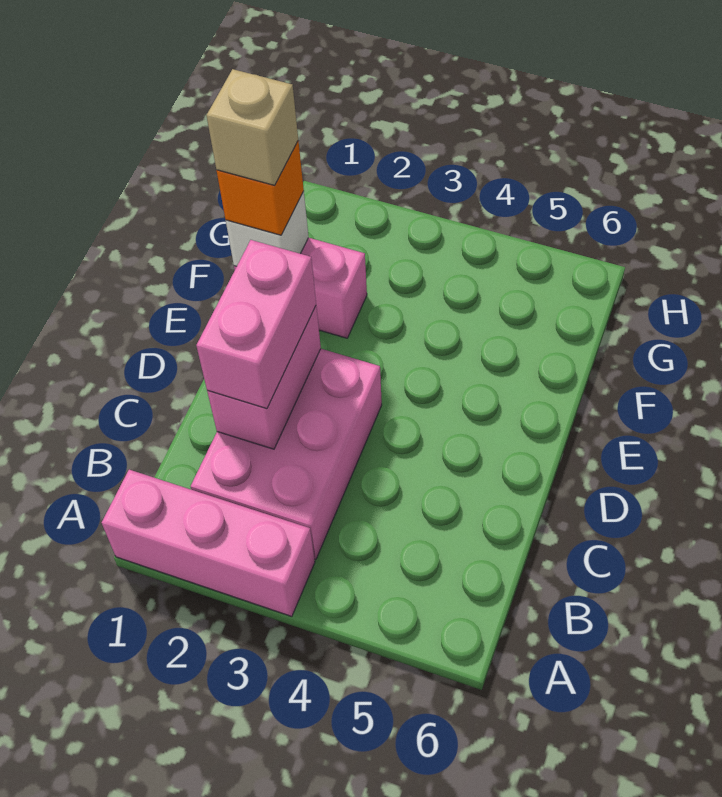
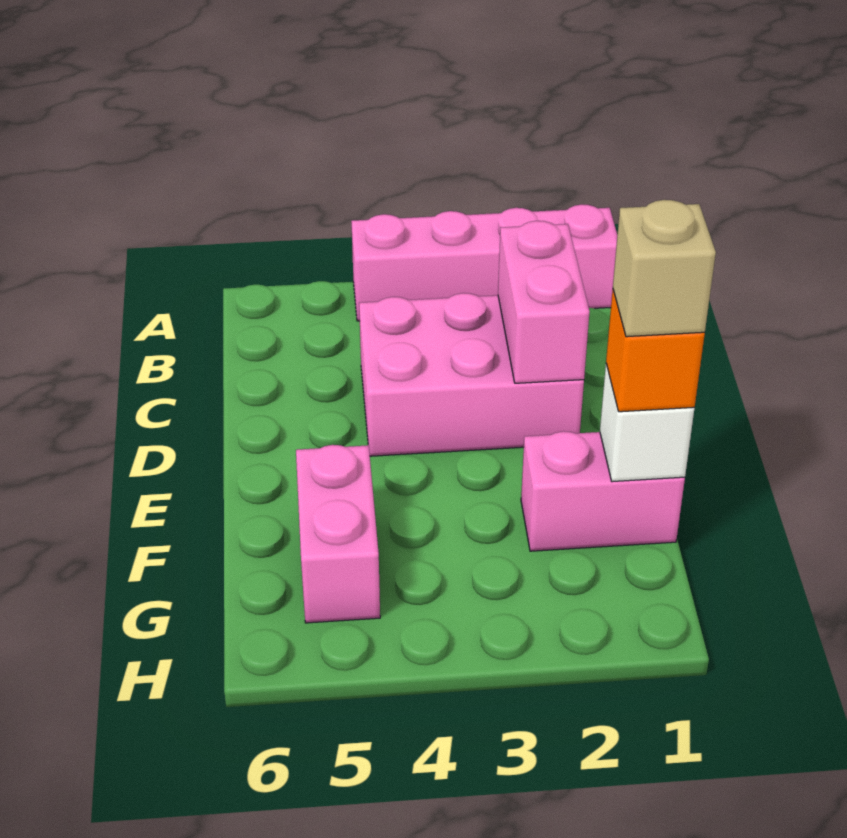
pink 1x3 brick [102,470,315,617] -> pink 1x4 brick [351,204,617,321]
pink 2x3 brick [191,349,382,560] -> pink 2x3 brick turned to [359,293,584,456]
pink 1x2 brick [196,240,316,409] -> pink 1x2 brick moved to [296,445,380,623]

